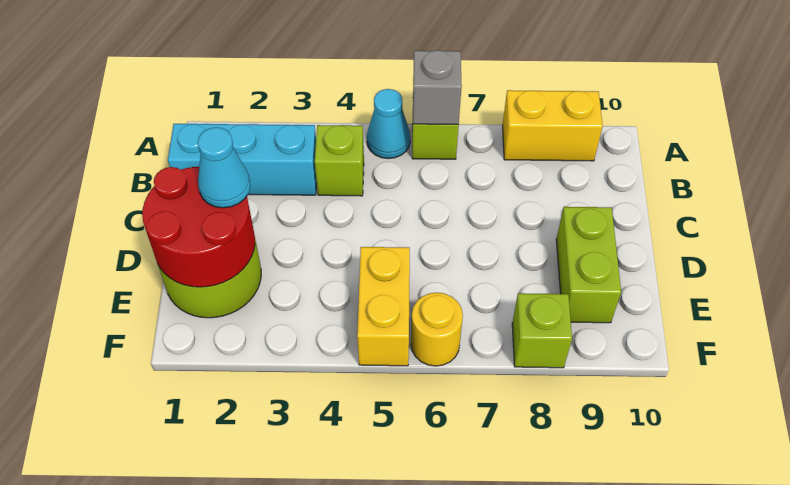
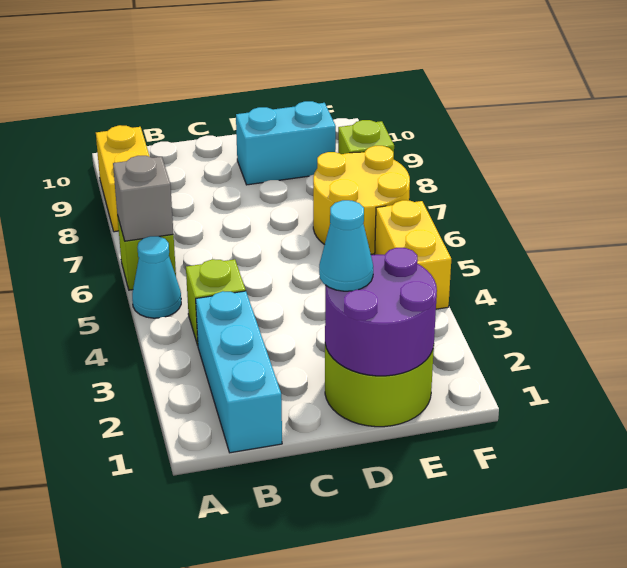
red 2x2 round brick [142,167,255,287] -> purple 2x2 round brick [325,248,437,376]
lime 1x2 brick [556,207,621,323] -> cyan 1x2 brick [236,101,336,185]
yellow 1x2 brick [357,247,410,366] -> yellow 1x2 brick turned to [375,200,451,309]
yellow 1x1 round brick [411,293,463,366] -> yellow 2x2 round brick [313,146,410,254]

